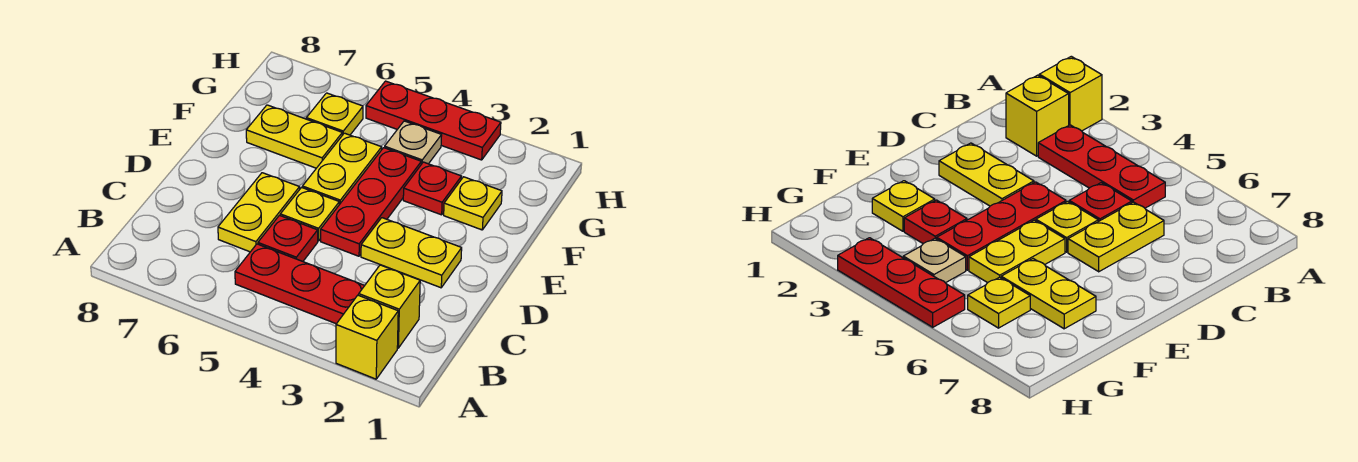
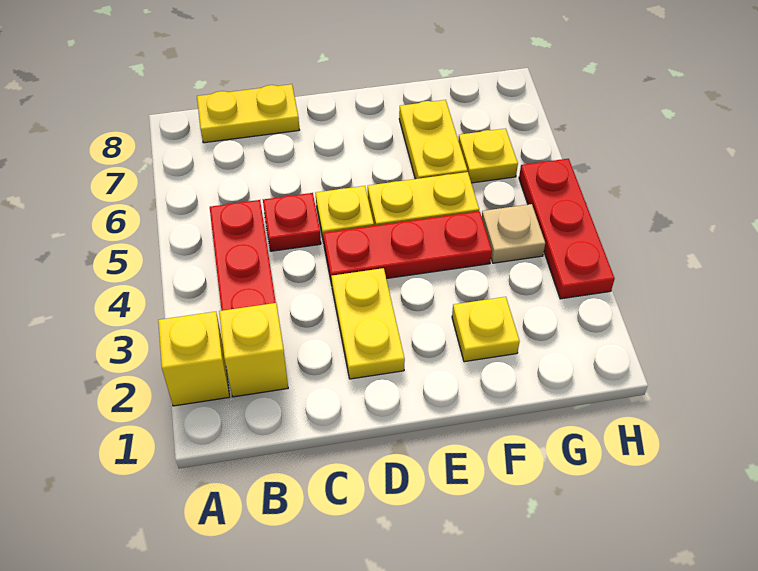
yellow 1x2 plate [218,173,300,252] -> yellow 1x2 plate moved to [197,84,299,143]
red 1x1 plate [403,162,461,215] -> none

